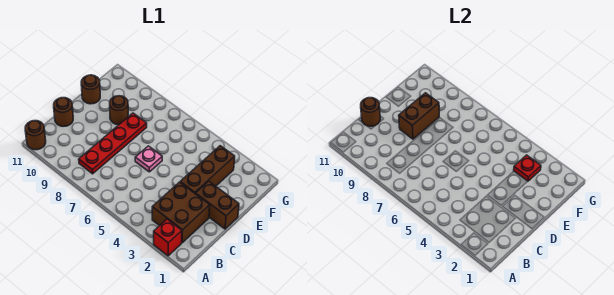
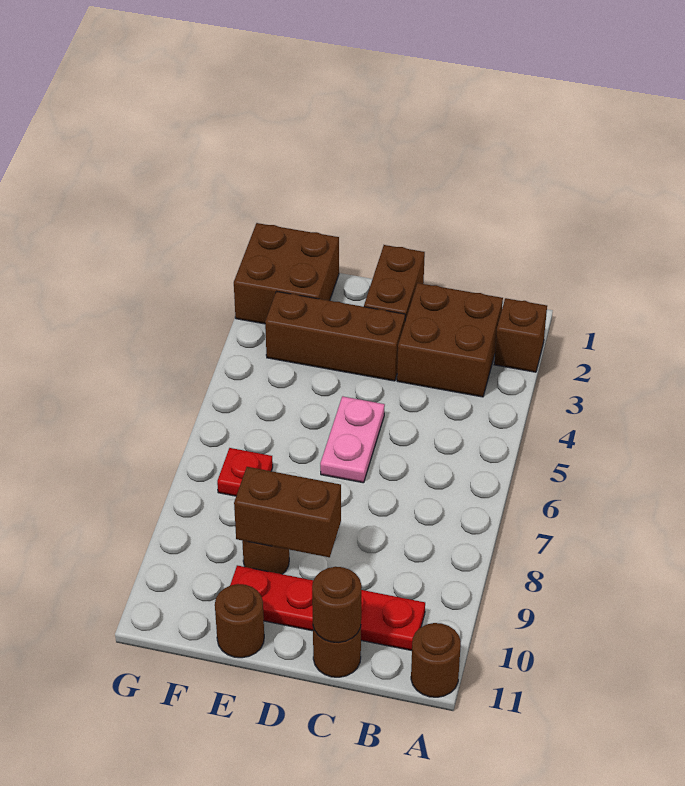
red 1x1 brick [154,219,182,256] -> brown 1x1 brick [494,298,547,372]
red 1x4 plate [79,113,147,174] -> red 1x4 plate moved to [230,565,425,651]
pink 1x1 plate [135,146,162,172] -> pink 1x2 plate [320,396,385,483]
none -> brown 2x2 brick [234,223,339,324]
red 1x1 plate [514,155,541,181] -> red 1x1 plate moved to [217,448,273,496]

